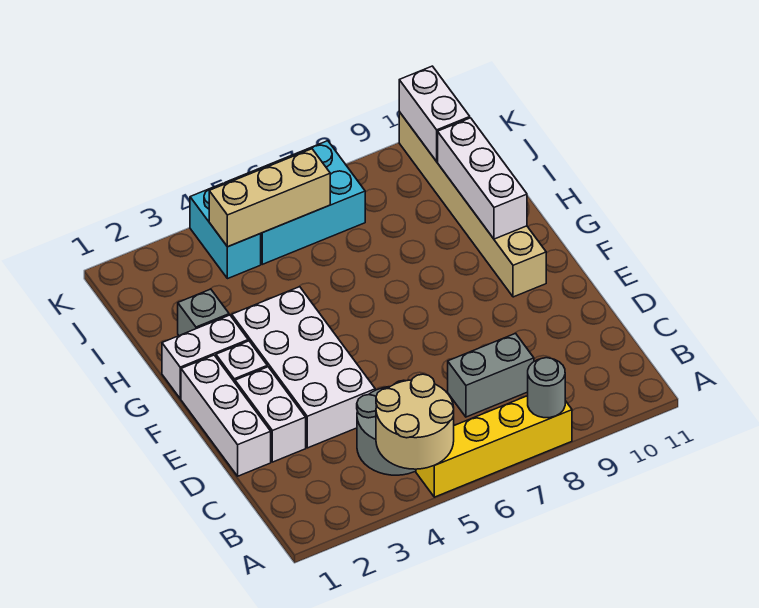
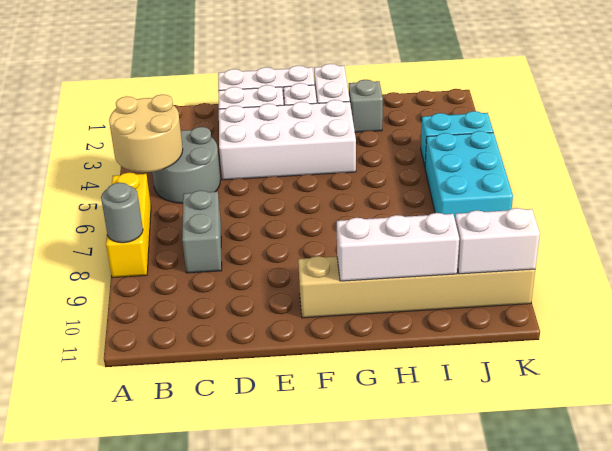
yellow 1x4 brick [416,396,572,497] -> yellow 1x3 brick [106,173,151,278]
tan 1x3 brick [209,149,330,247] -> none

